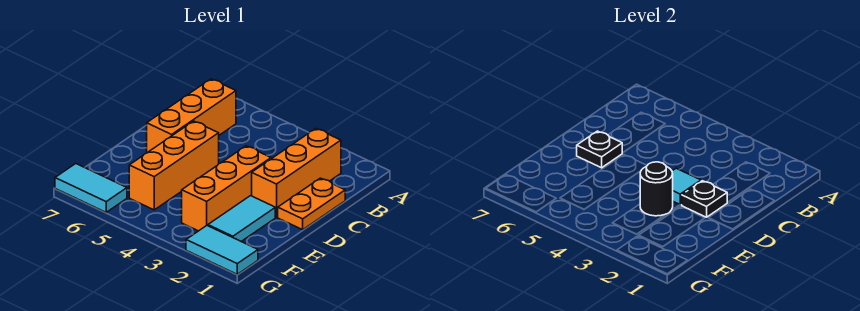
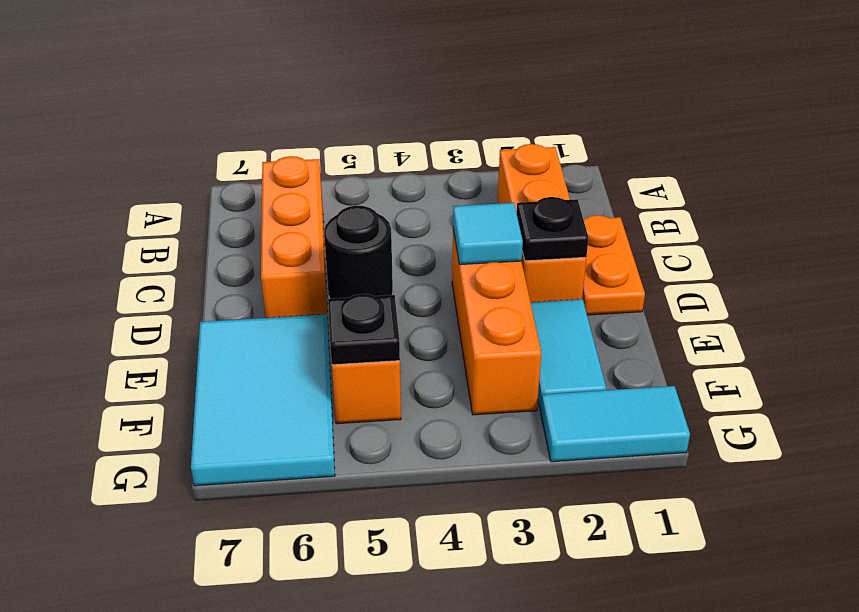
black 1x1 plate [577,131,622,168] -> black 1x1 plate moved to [328,294,400,365]
black 1x1 round brick [640,162,673,216] -> black 1x1 round brick moved to [324,206,393,299]
cyan 1x2 tile [55,164,127,212] -> cyan 2x3 tile [191,314,335,486]

